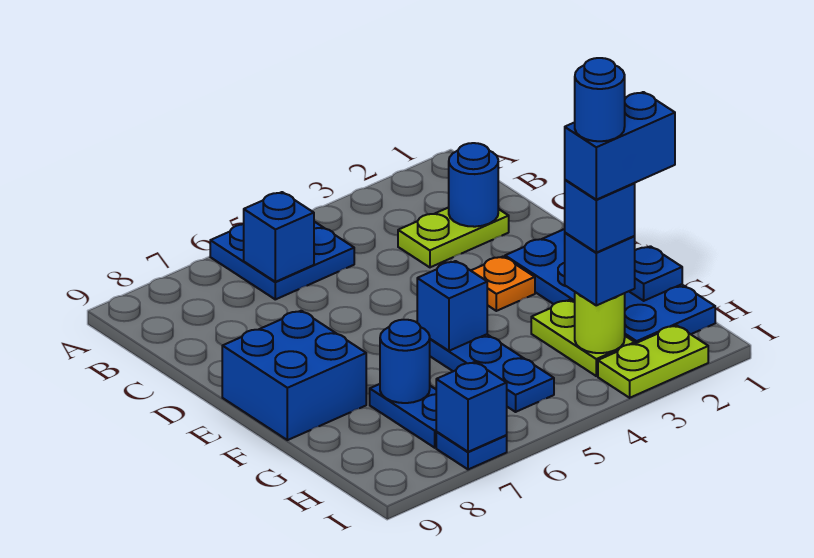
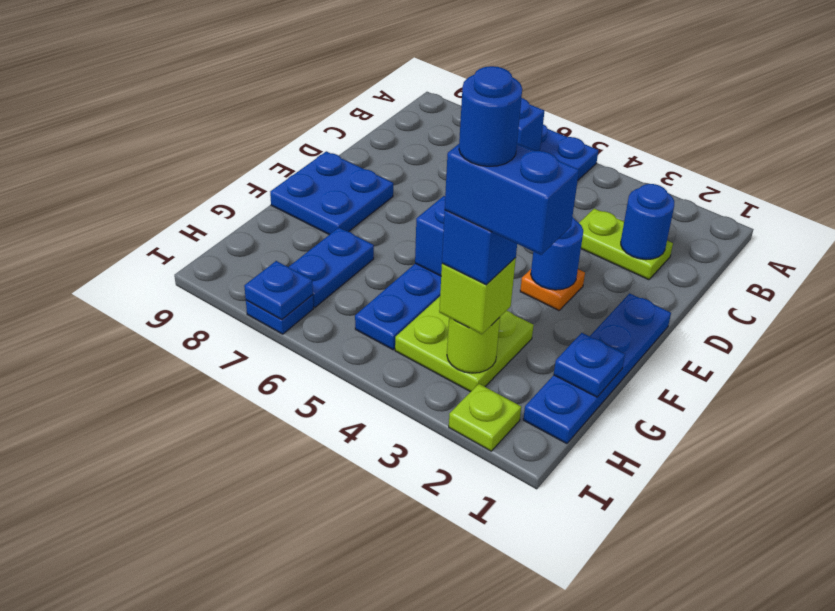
blue 2x4 plate [505,229,715,344] -> blue 1x4 plate [523,293,671,444]
blue 2x2 brick [222,311,366,440] -> blue 2x2 plate [270,151,393,235]
lime 1x2 plate [531,300,635,376] -> lime 2x2 plate [395,297,534,392]
blue 1x1 round brick [380,320,430,403] -> blue 1x1 round brick moved to [531,217,583,290]
blue 1x1 brick [565,233,635,305] -> lime 1x1 brick [439,258,516,334]
lime 1x2 plate [598,325,708,398] -> lime 1x1 plate [449,384,521,451]
blue 1x1 brick [436,362,507,452] -> blue 1x1 plate [244,261,313,319]

